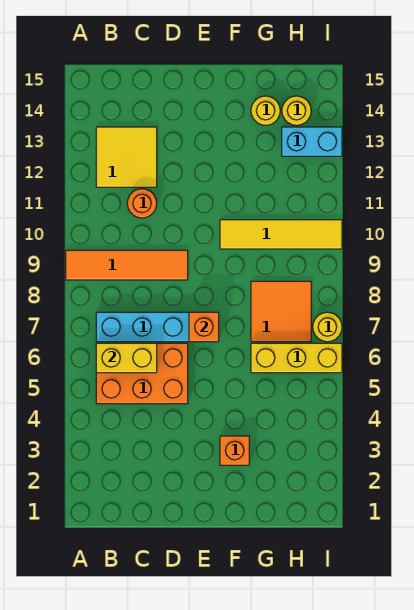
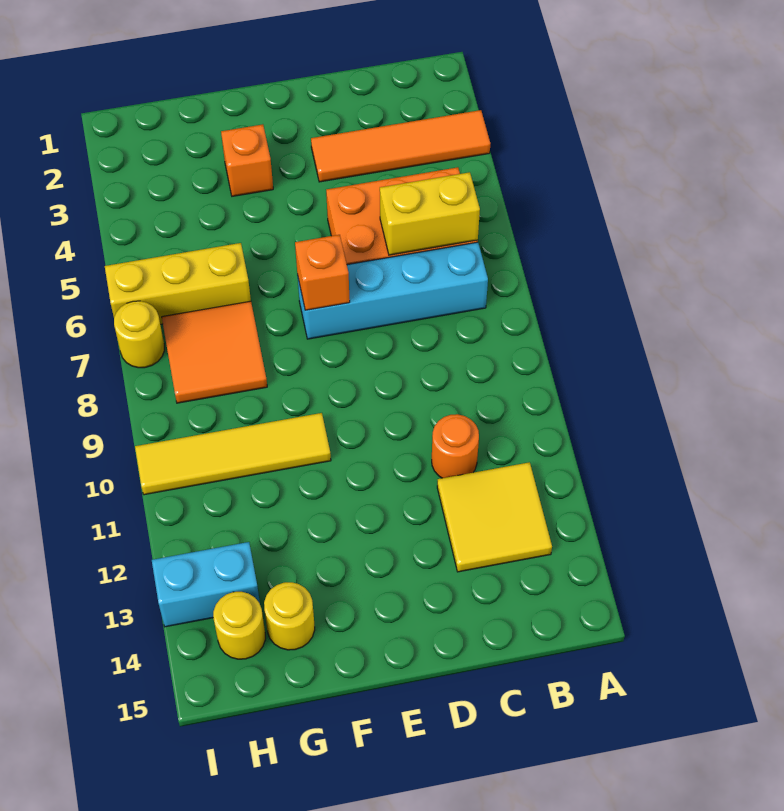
orange 1x4 tile [66,250,188,280] -> orange 1x4 tile moved to [311,110,490,182]

